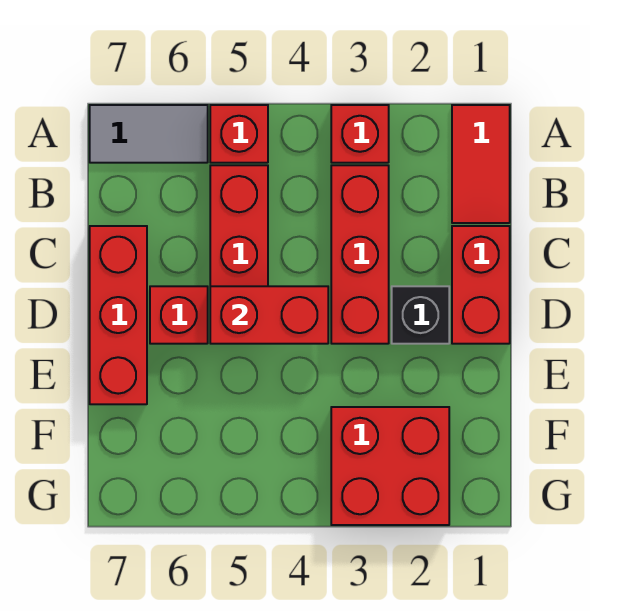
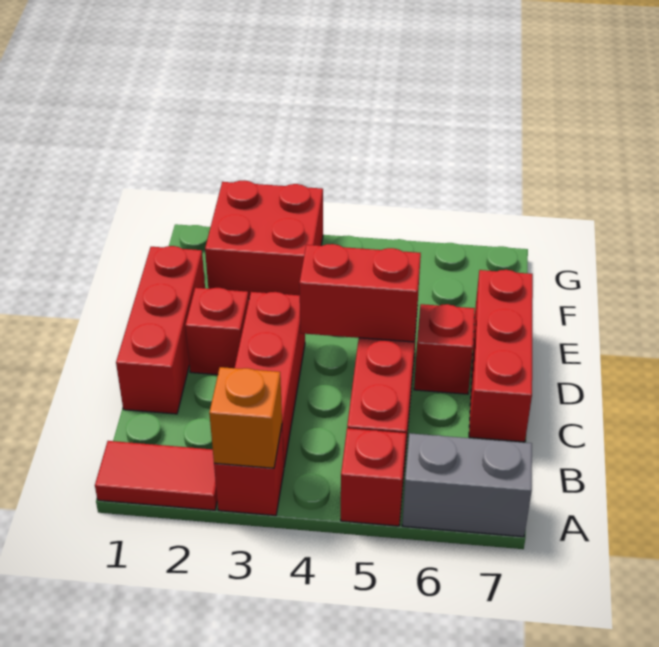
red 1x2 tile [452,105,510,223] -> red 1x2 tile turned to [95,441,217,510]
none -> orange 1x1 brick [209,367,282,468]
grey 1x2 tile [90,105,208,163] -> grey 1x2 brick [402,433,532,537]
red 1x2 brick [452,226,510,344] -> red 1x3 brick [116,246,205,414]
black 1x1 brick [392,286,449,344] -> red 1x1 brick [185,288,249,375]

